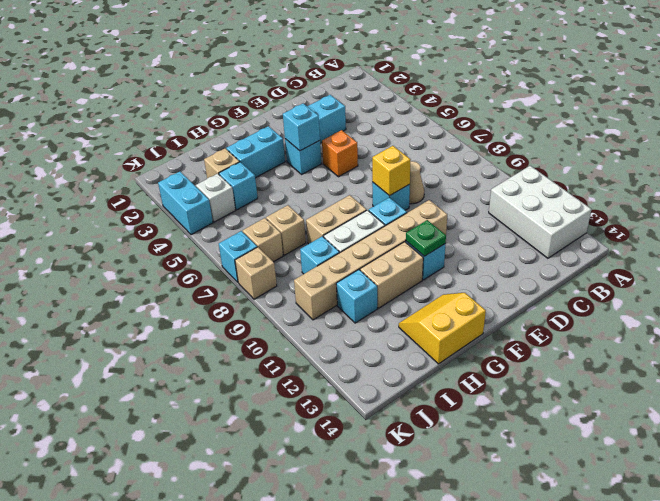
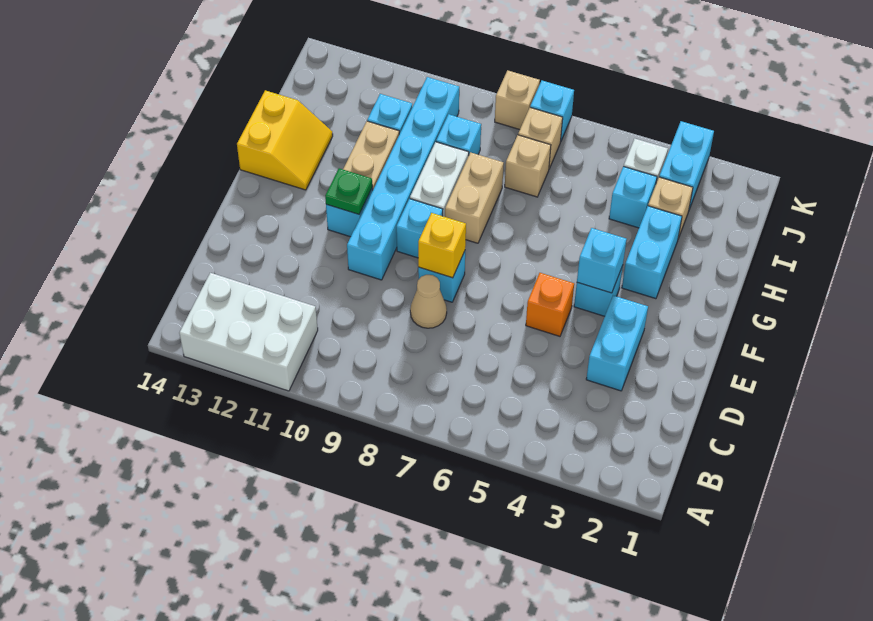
tan 1x6 brick [294,200,447,320] -> cyan 1x6 brick [347,77,459,280]
cyan 1x2 brick [158,172,213,235] -> cyan 1x2 brick turned to [659,121,714,209]

